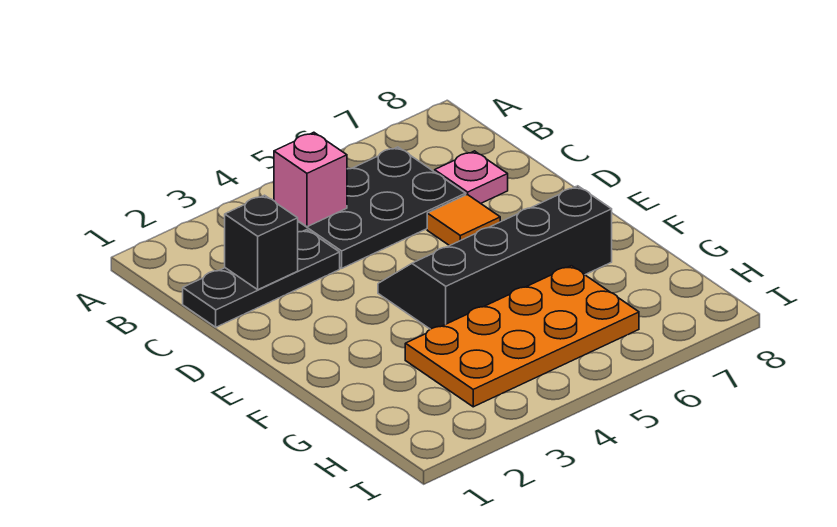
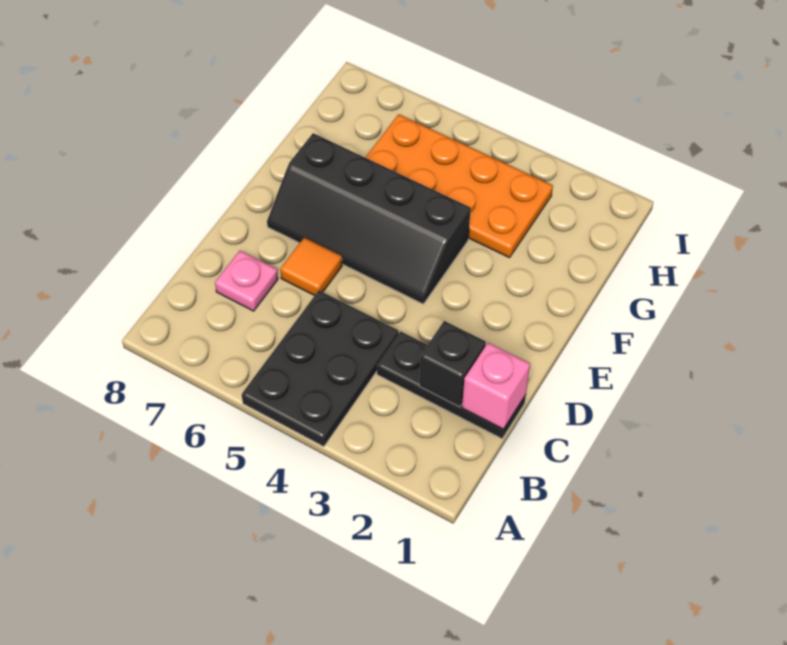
black 2x3 plate [298,147,466,268] -> black 2x3 plate turned to [242,290,399,447]
pink 1x1 brick [274,132,347,227] -> pink 1x1 brick moved to [462,343,530,429]

